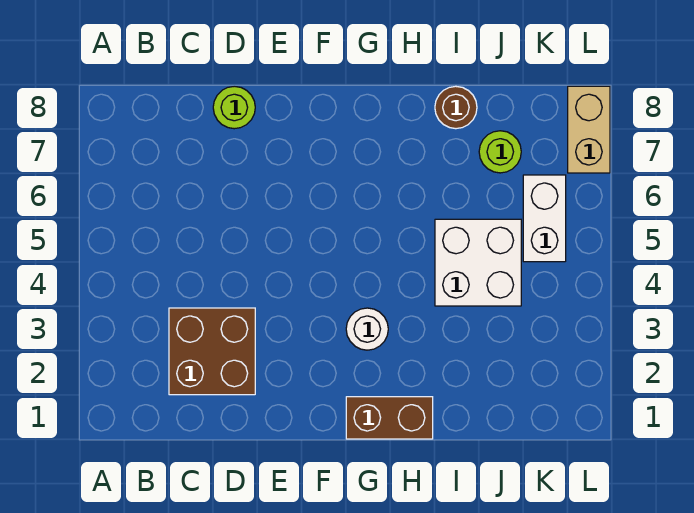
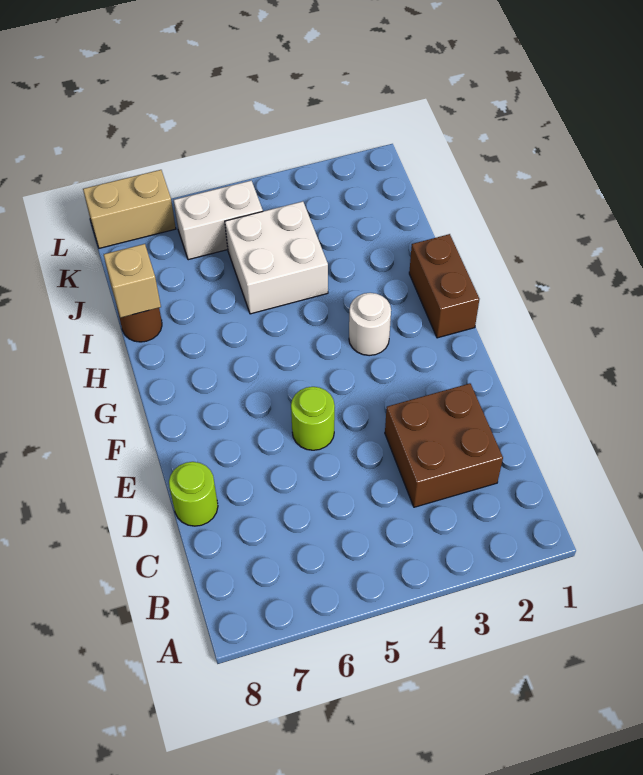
none -> tan 1x1 brick [104,244,161,318]
lime 1x1 round brick [479,131,521,173] -> lime 1x1 round brick moved to [291,387,335,450]

